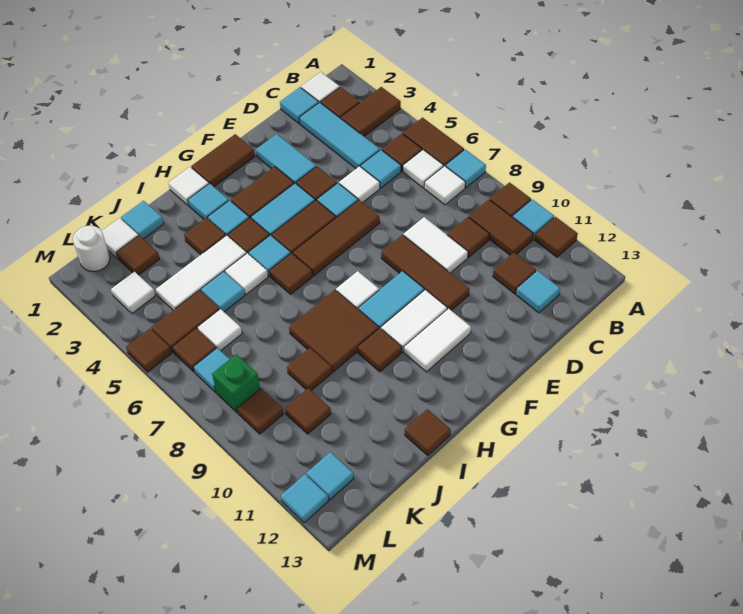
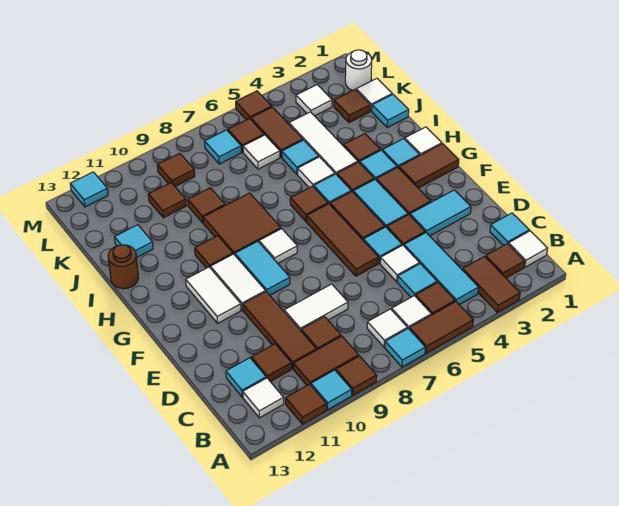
none -> white 1x1 tile [243,378,284,418]
cyan 1x3 tile [299,102,380,168] -> cyan 1x3 tile turned to [404,233,479,305]
brown 1x3 tile [381,235,469,310] -> brown 1x3 tile turned to [243,292,316,369]
brown 1x2 tile [191,134,255,187] -> brown 1x2 tile turned to [399,144,459,188]
brown 1x1 tile [405,409,451,455] -> brown 1x1 round brick [108,245,139,289]
green 1x1 brick [212,354,260,413] -> none
cyan 1x1 tile [306,452,354,500] -> cyan 1x1 tile moved to [115,225,153,258]

